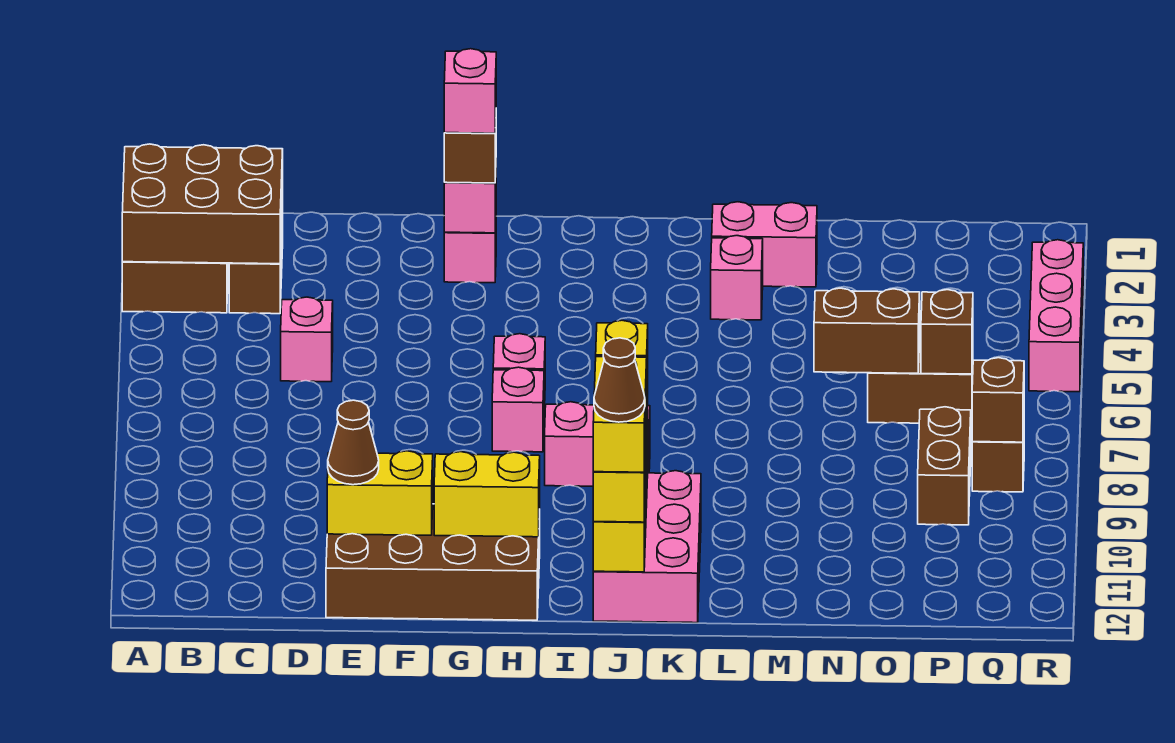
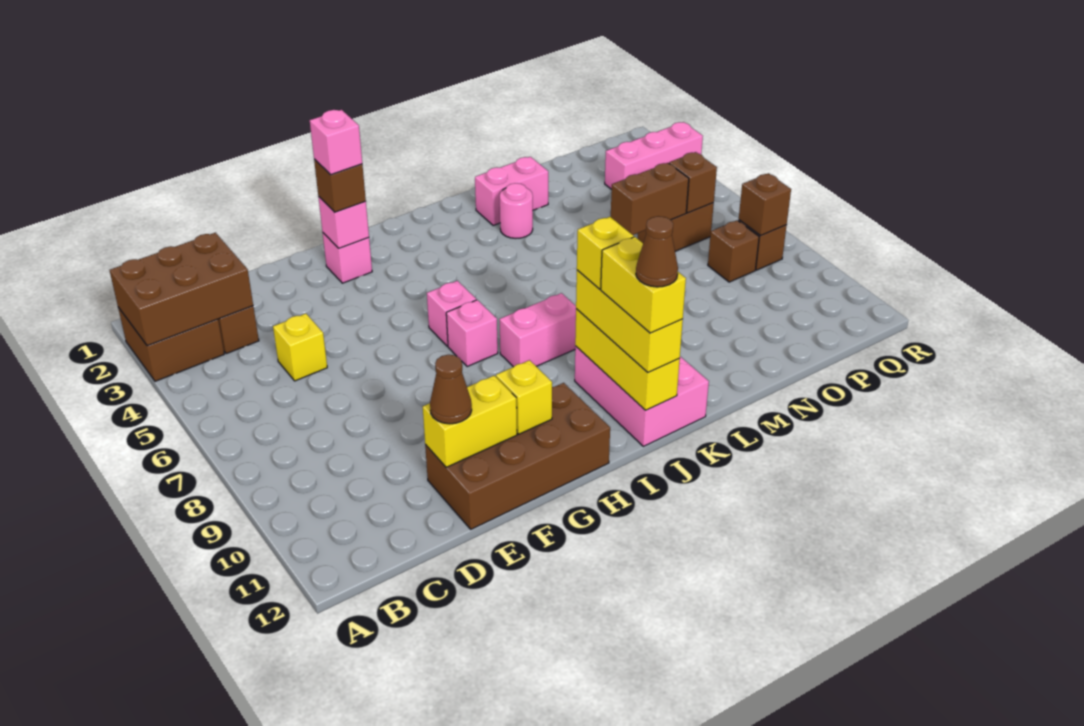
pink 1x1 brick [281,297,333,382] -> yellow 1x1 brick [273,314,327,381]
yellow 1x2 brick [434,452,540,537] -> yellow 1x1 brick [496,360,552,434]
pink 1x1 brick [711,236,763,320] -> pink 1x1 round brick [500,183,533,238]
brown 1x2 brick [918,407,971,525] -> brown 1x1 brick [708,220,759,282]
pink 1x3 brick [1029,240,1083,392] -> pink 1x3 brick turned to [605,122,703,189]

